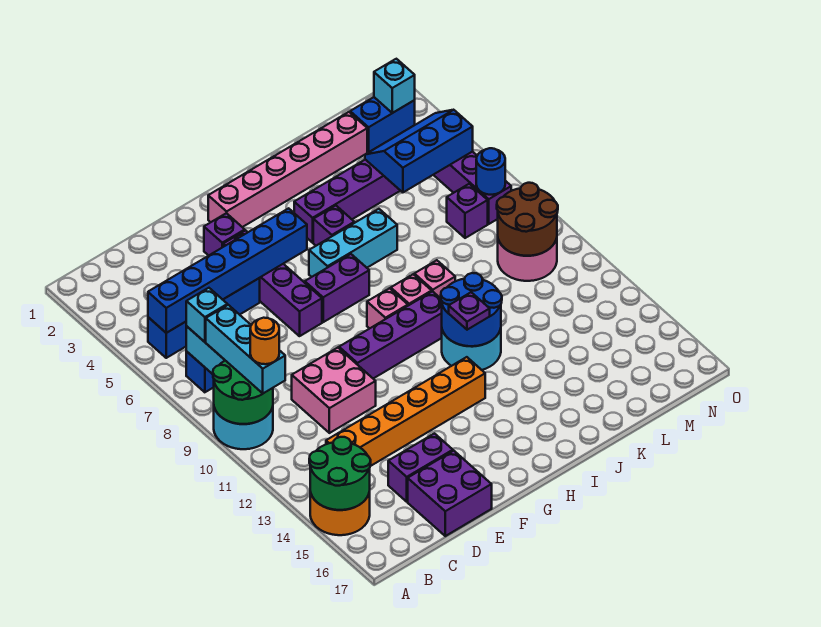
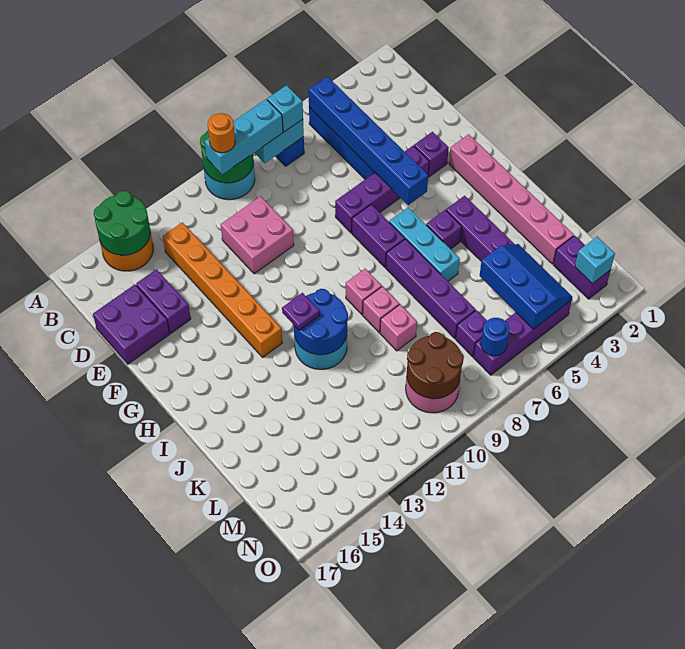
purple 1x4 brick [339,291,442,379] -> purple 1x4 brick moved to [386,239,476,338]
pink 1x1 brick [367,288,408,329] -> pink 1x1 brick moved to [380,305,417,351]
blue 1x2 brick [350,97,415,152] -> purple 1x2 brick [553,236,611,299]

